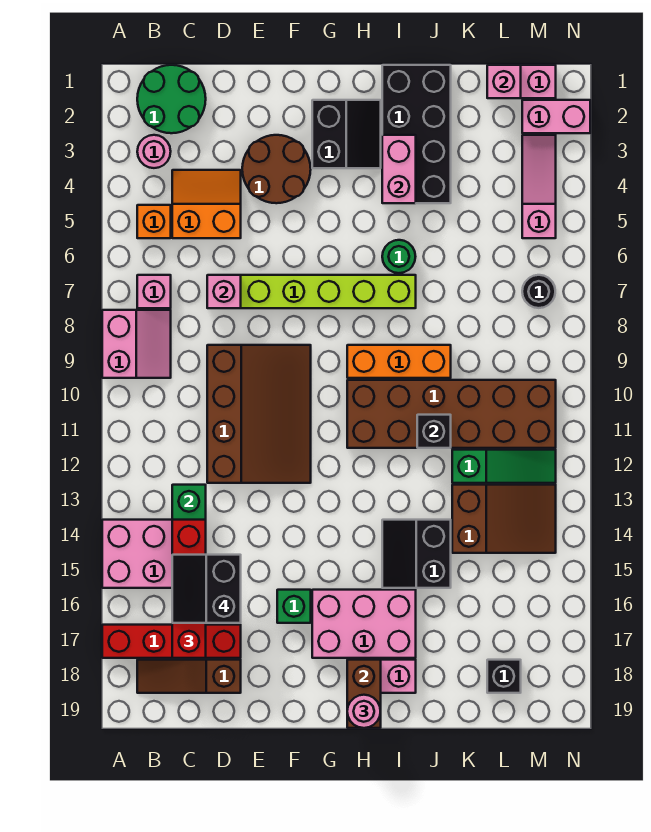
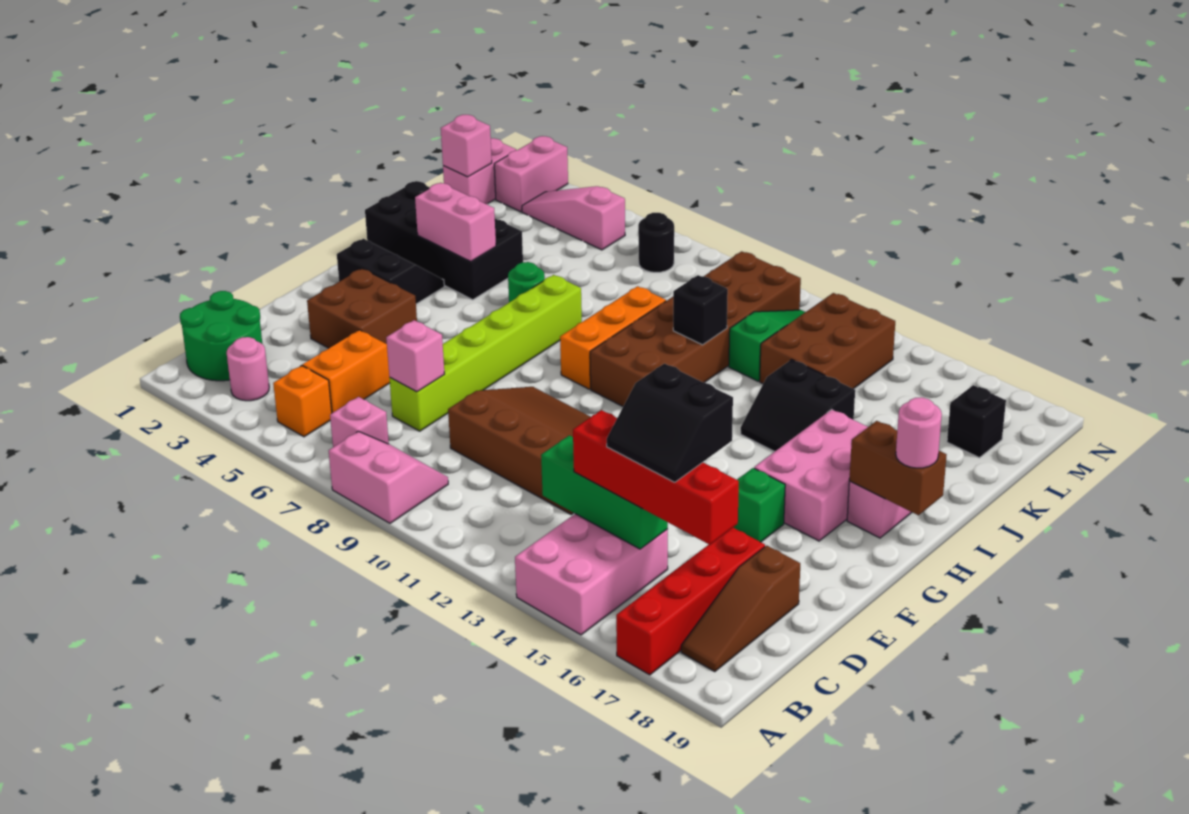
brown 2x2 round brick [242,135,311,203] -> brown 2x2 brick [307,269,417,348]
brown 2x3 slope [452,485,556,553] -> brown 2x3 brick [760,293,895,389]

